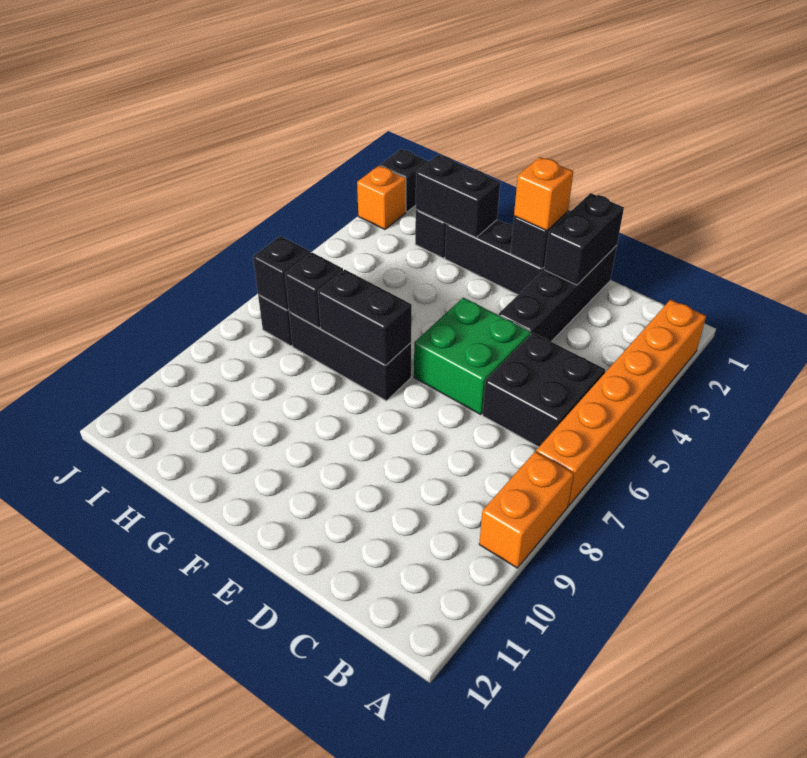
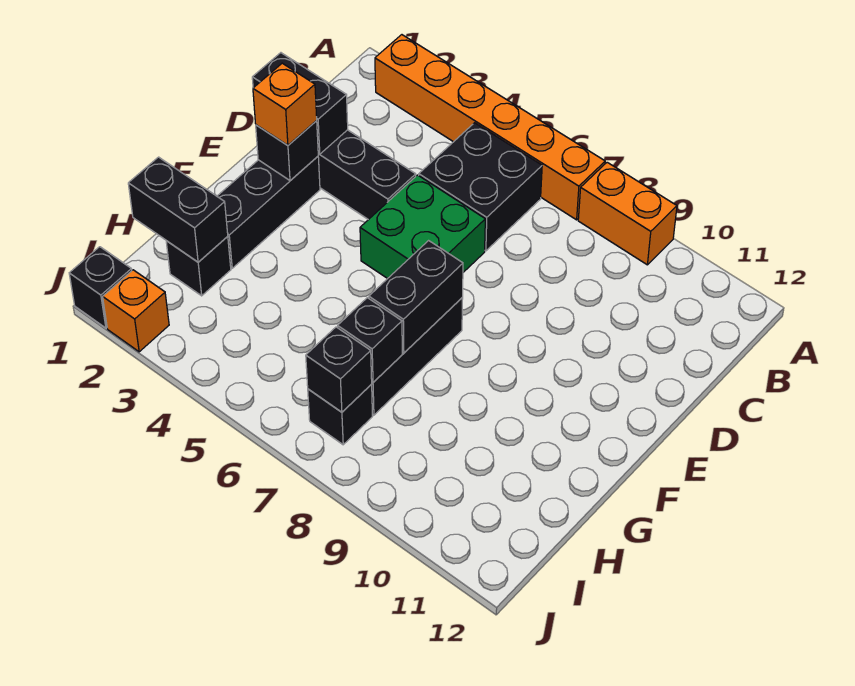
black 1x2 brick [416,155,500,238] -> black 1x2 brick turned to [128,157,228,262]

